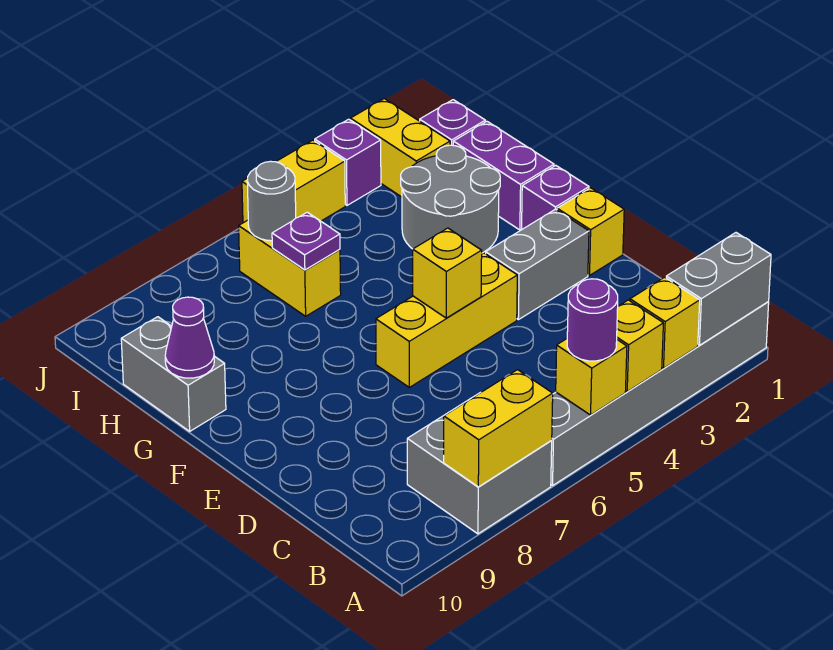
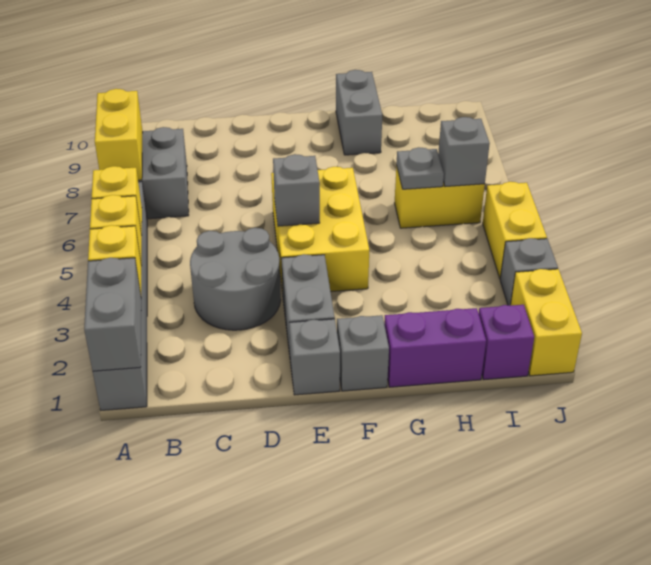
purple 1x1 round brick [567,279,618,361] -> none
yellow 1x1 brick [557,188,624,275] -> grey 1x1 brick [289,319,340,395]
yellow 1x3 brick [376,253,517,387] -> yellow 2x3 brick [271,167,369,294]
yellow 1x1 brick [413,228,482,318] -> grey 1x1 brick [273,154,320,226]
purple 1x1 brick [522,165,589,229] -> grey 1x1 brick [337,315,389,391]
grey 2x2 round brick [401,145,500,253] -> grey 2x2 round brick moved to [190,228,281,330]
grey 1x2 brick [121,317,226,431] -> grey 1x2 brick turned to [336,70,382,155]
purple 1x1 cone [165,297,214,378] -> none
purple 1x1 plate [272,212,340,270] -> grey 1x1 plate [397,147,444,189]
yellow 1x2 brick [350,99,450,197] -> yellow 1x2 brick turned to [511,269,582,376]
grey 1x1 round brick [247,161,296,241] -> grey 1x1 brick [438,117,490,187]
purple 1x1 brick [315,119,381,205] -> grey 1x1 brick [500,238,558,306]

